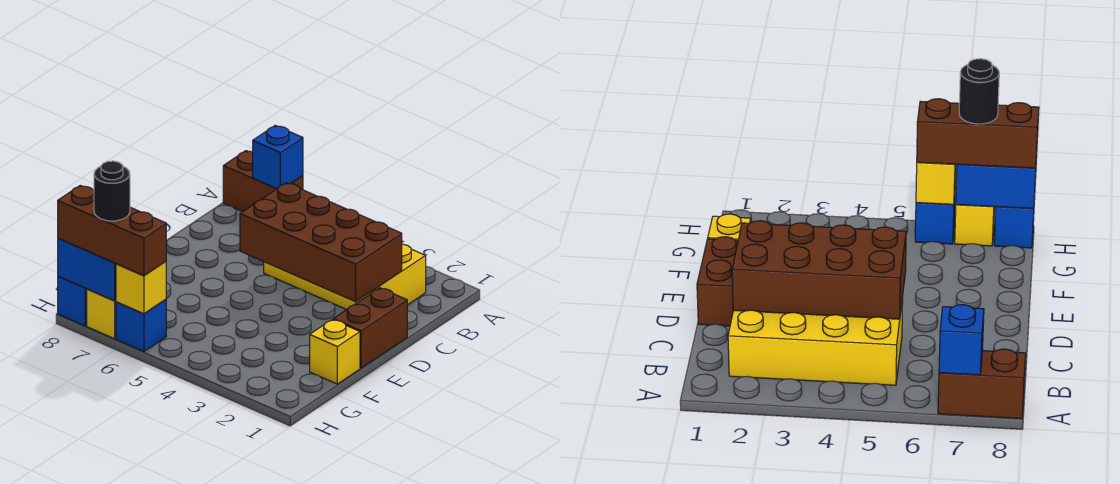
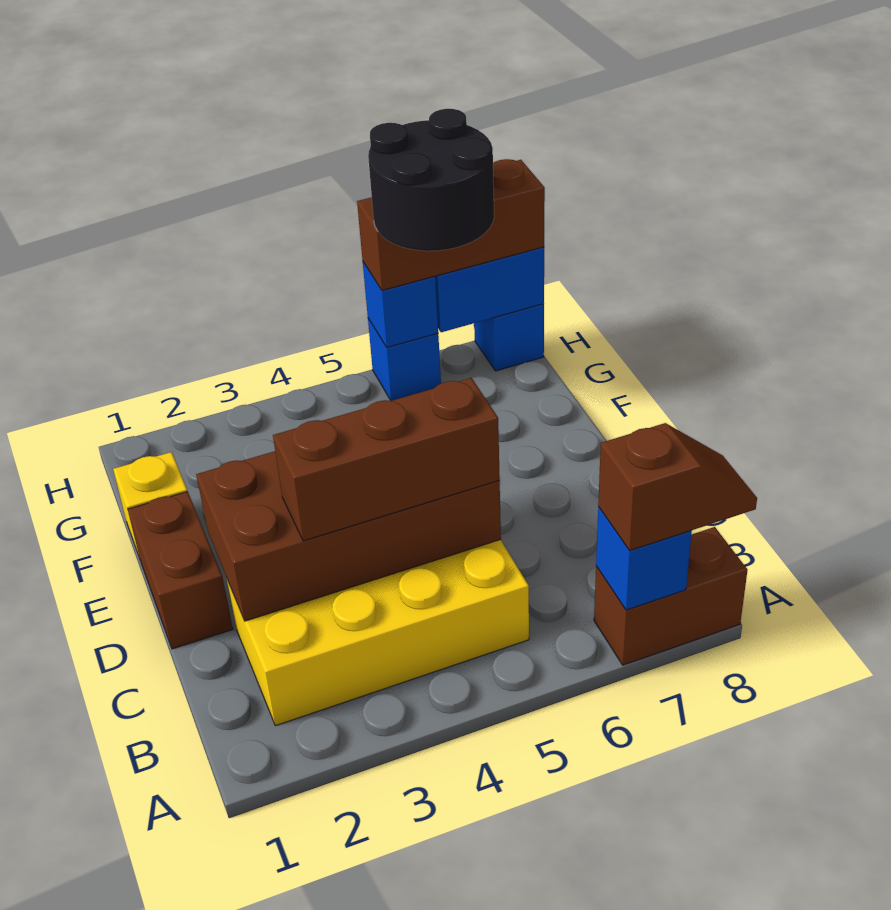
none -> brown 1x2 slope [598,423,757,551]
none -> brown 1x3 brick [273,378,500,541]
yellow 1x1 brick [116,262,166,314] -> blue 1x1 brick [363,262,438,347]
yellow 1x1 brick [87,289,116,339] -> none
black 1x1 round brick [94,161,130,221] -> black 2x2 round brick [368,109,494,251]

